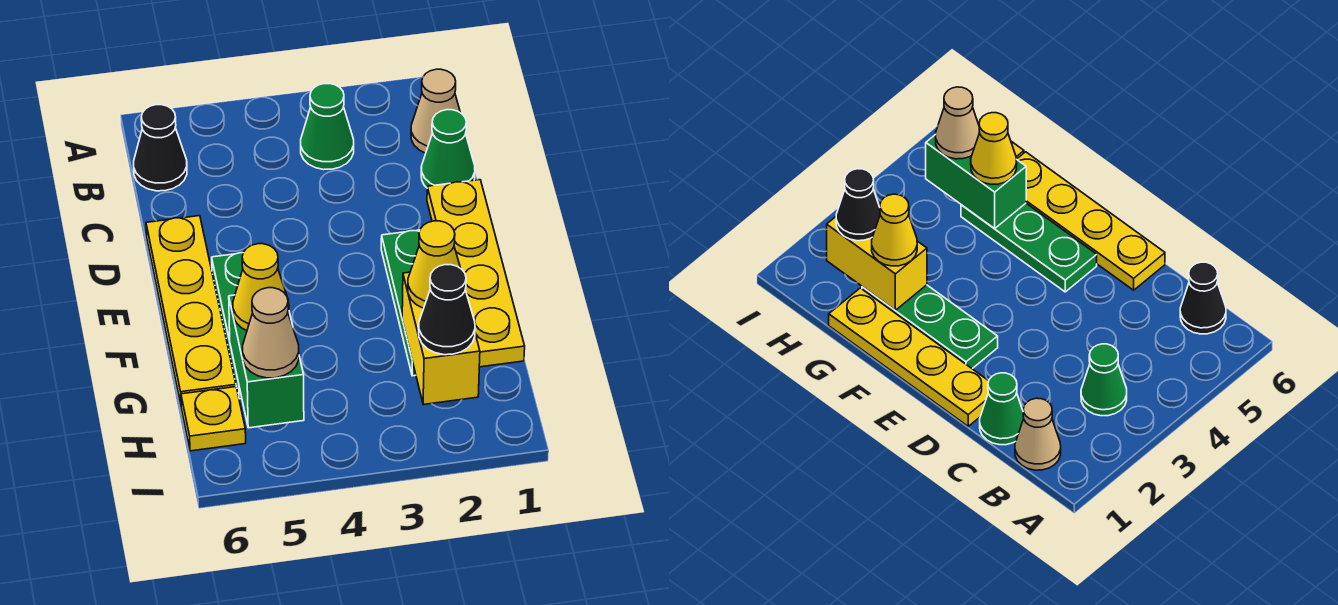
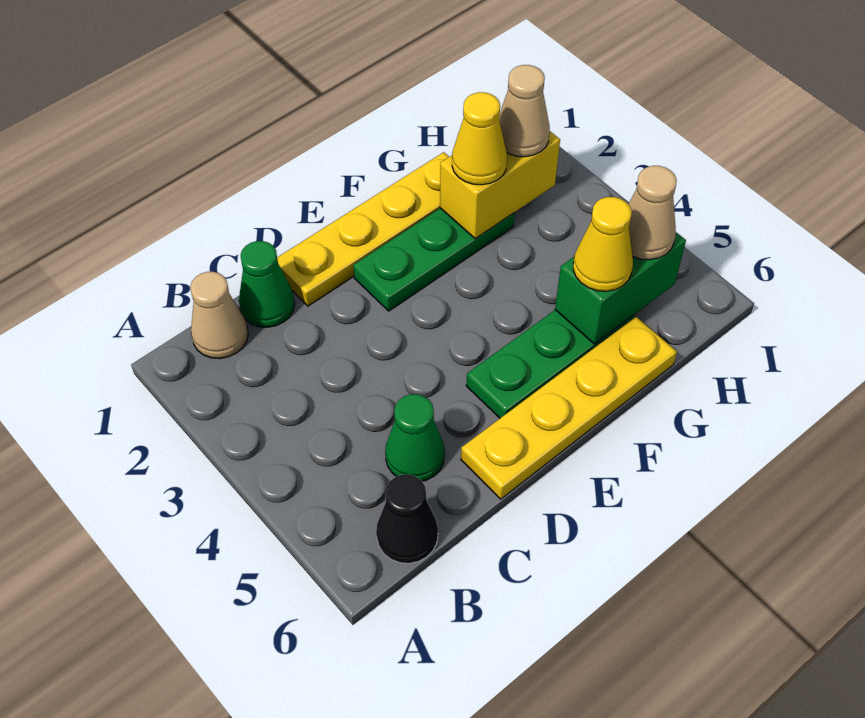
green 1x1 cone [301,84,354,170] -> green 1x1 cone moved to [385,394,445,481]
black 1x1 cone [419,265,475,355] -> tan 1x1 cone [499,65,550,157]
yellow 1x1 plate [181,387,246,451] -> none

